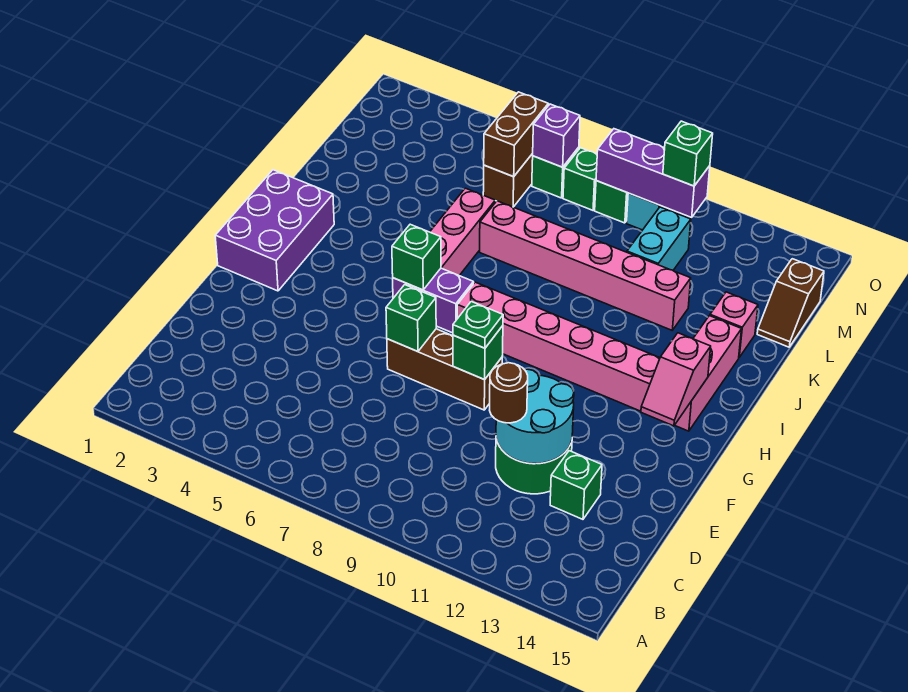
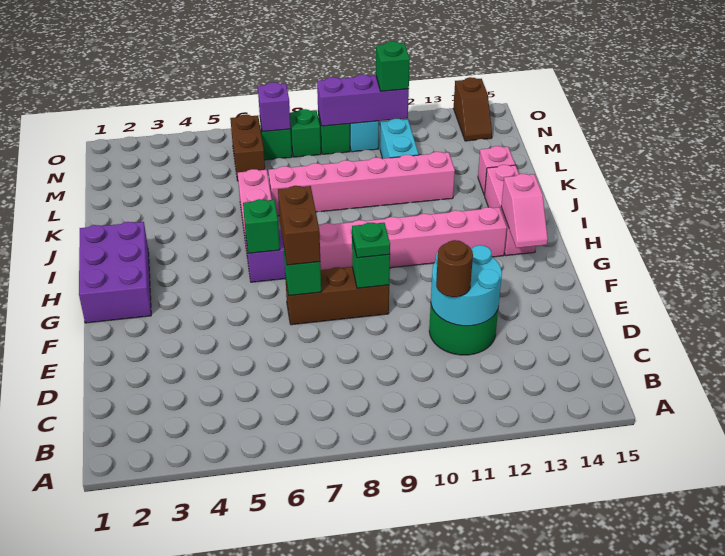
green 1x1 brick [550,451,602,519] -> none
brown 1x2 slope [757,259,824,347] -> brown 1x2 slope moved to [454,77,492,141]
brown 1x2 brick [484,92,548,177] -> brown 1x2 brick moved to [278,186,320,265]

